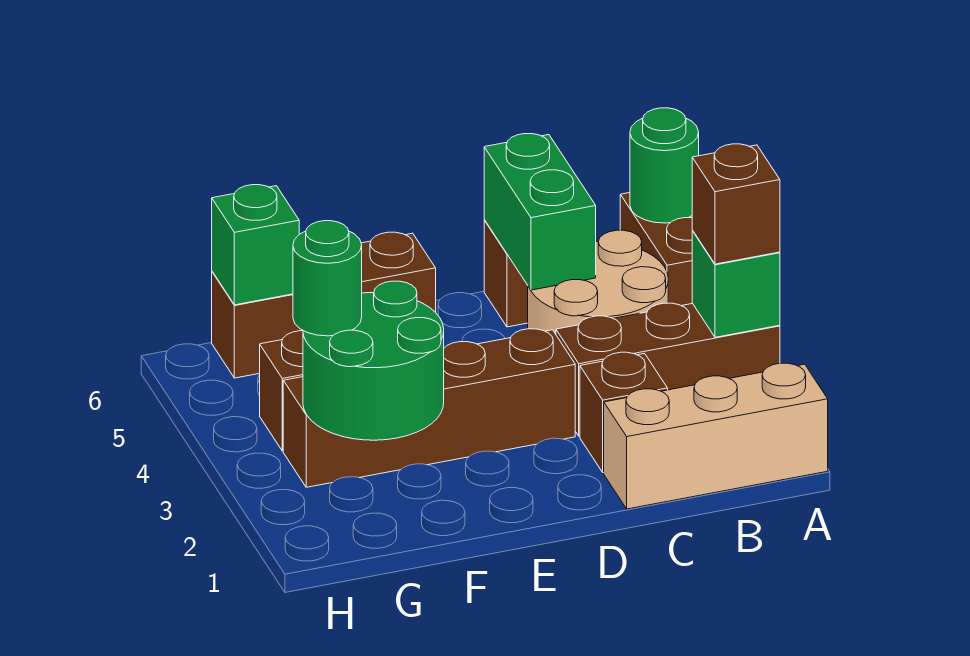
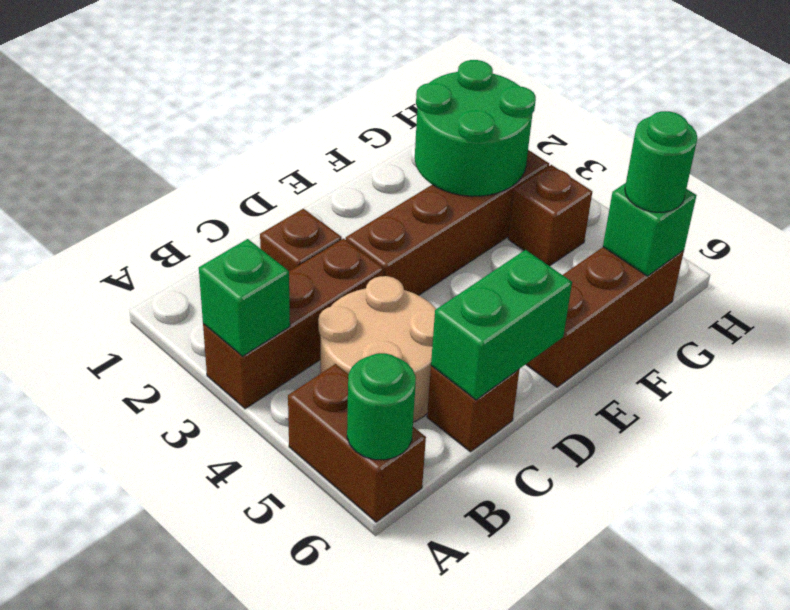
tan 1x3 brick [604,363,828,509] -> none
brown 1x1 brick [692,144,780,264] -> none
green 1x2 brick [484,134,596,290] -> green 1x2 brick turned to [431,250,572,400]
green 1x1 round brick [293,221,362,336] -> green 1x1 round brick moved to [625,111,697,212]

